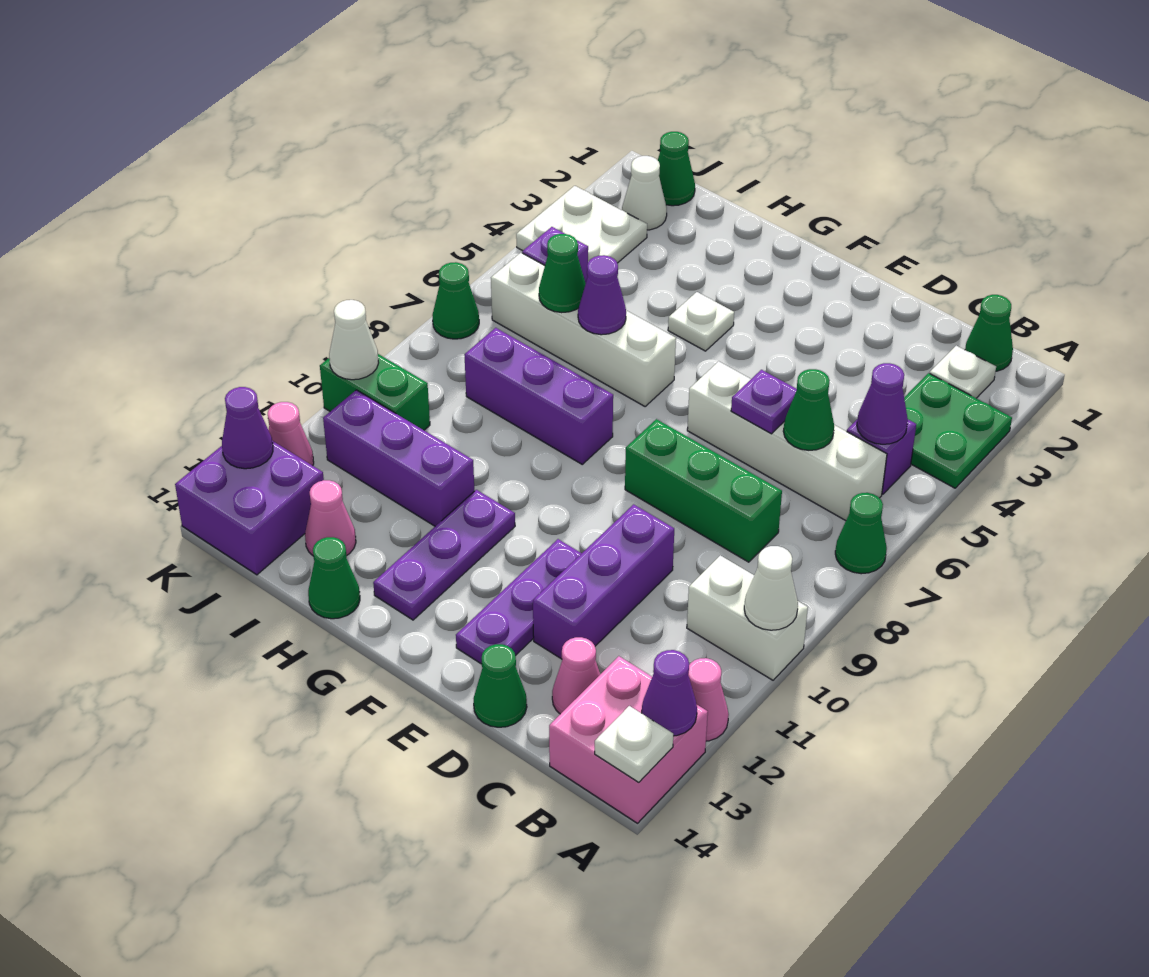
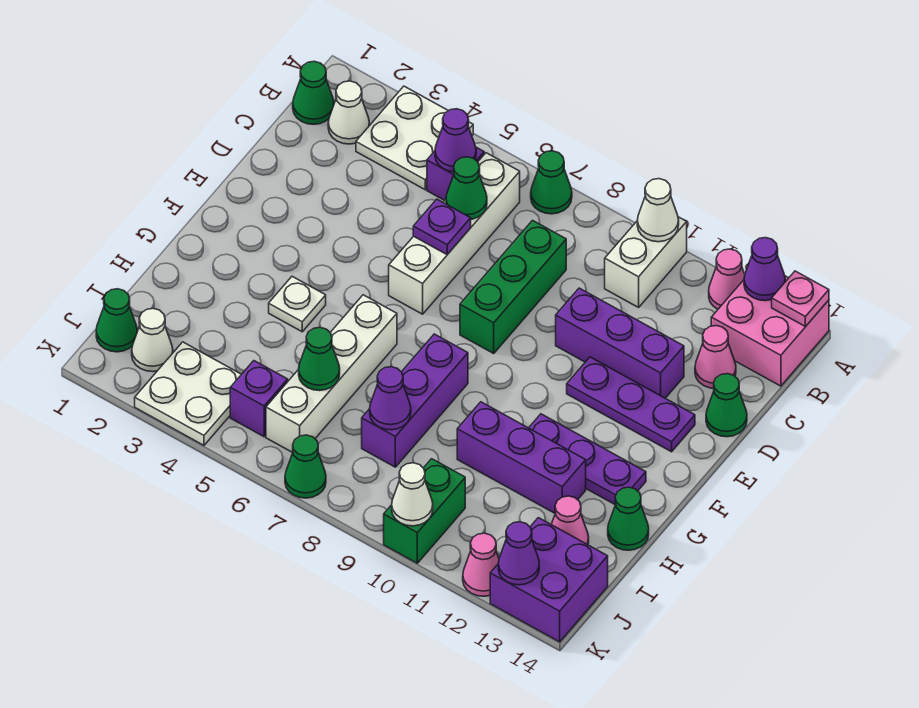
green 2x2 plate [904,373,1012,488] -> white 2x2 plate [356,86,473,190]
white 1x1 plate [595,706,673,782] -> pink 1x1 plate [772,271,829,327]
white 1x1 plate [930,346,996,398] -> white 1x1 cone [328,81,369,144]
purple 1x1 cone [578,255,626,335] -> purple 1x1 cone moved to [370,367,411,430]
purple 1x3 brick [323,390,474,526] -> purple 1x3 brick turned to [457,402,586,513]

